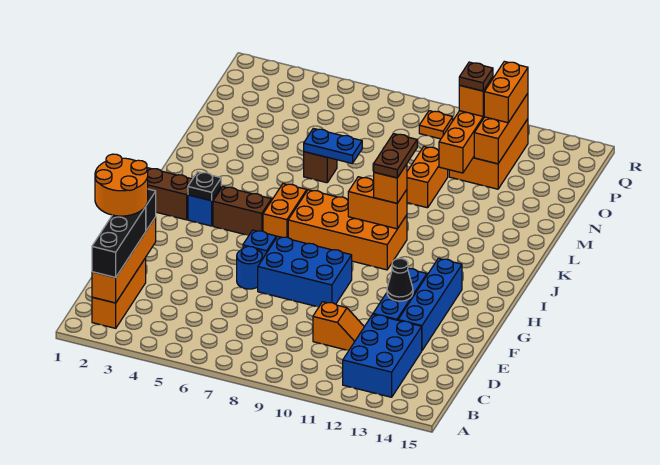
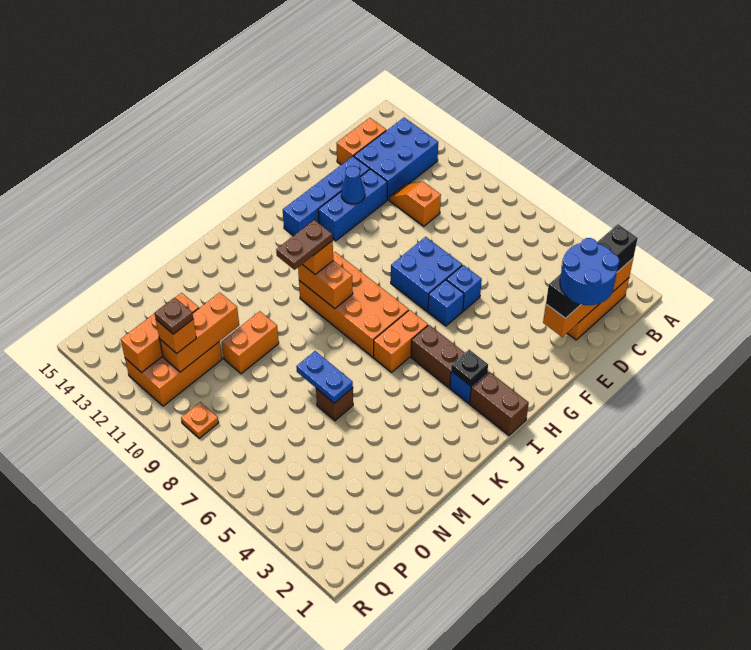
orange 2x2 round brick [95,154,148,216] -> blue 2x2 round brick [560,238,619,305]
blue 1x1 round brick [237,246,262,289] -> blue 1x1 brick [447,265,482,311]
blue 2x3 brick [258,237,352,307] -> blue 2x2 brick [391,237,462,311]
black 1x1 cone [387,259,413,301] -> blue 1x1 cone [341,166,365,204]
orange 1x2 brick [484,61,528,123] -> orange 1x2 brick moved to [337,118,386,165]

